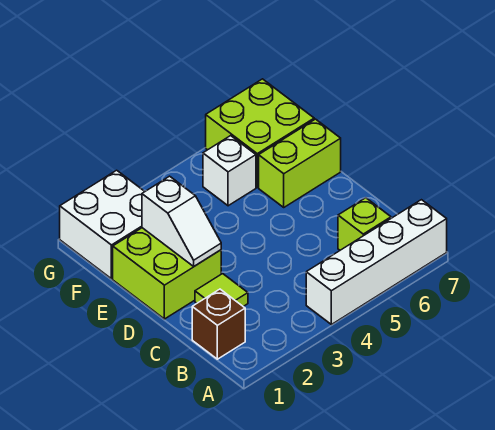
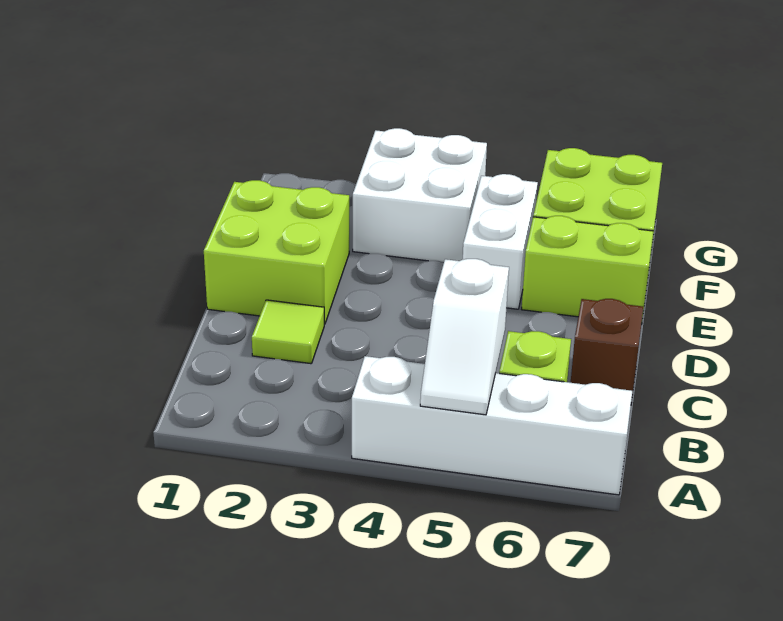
brown 1x1 brick [192,289,245,359] -> brown 1x1 brick moved to [571,299,643,402]
white 1x2 slope [142,176,221,266] -> white 1x2 slope moved to [420,259,509,415]
white 2x2 brick [60,170,145,279] -> white 2x2 brick moved to [353,128,487,262]
white 1x1 brick [203,136,256,206] -> white 1x2 brick [463,174,538,309]

